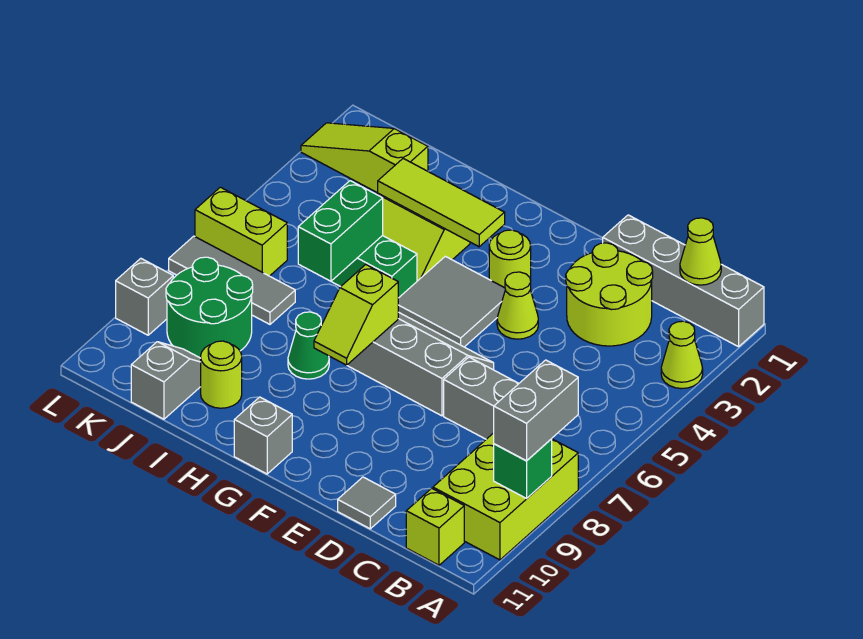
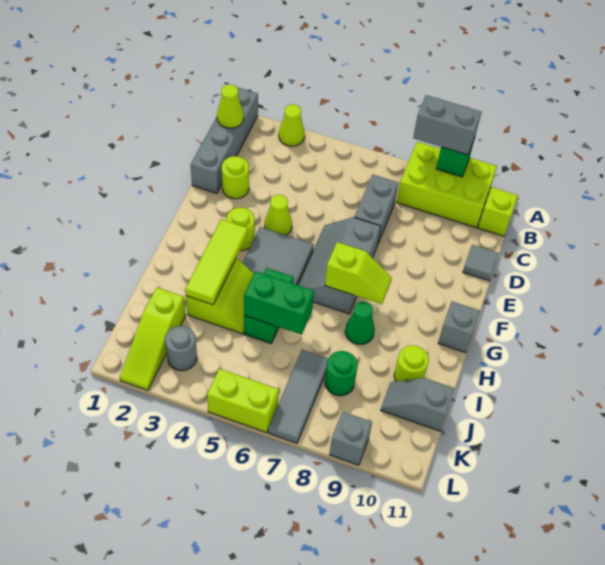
lime 2x2 round brick [566,243,653,346] -> lime 1x1 round brick [222,156,249,199]
green 2x2 round brick [166,257,253,358] -> green 1x1 round brick [325,351,358,396]
none -> grey 1x1 round brick [165,326,197,371]
lime 1x2 brick [195,187,287,276] -> lime 1x2 brick turned to [207,369,279,433]

